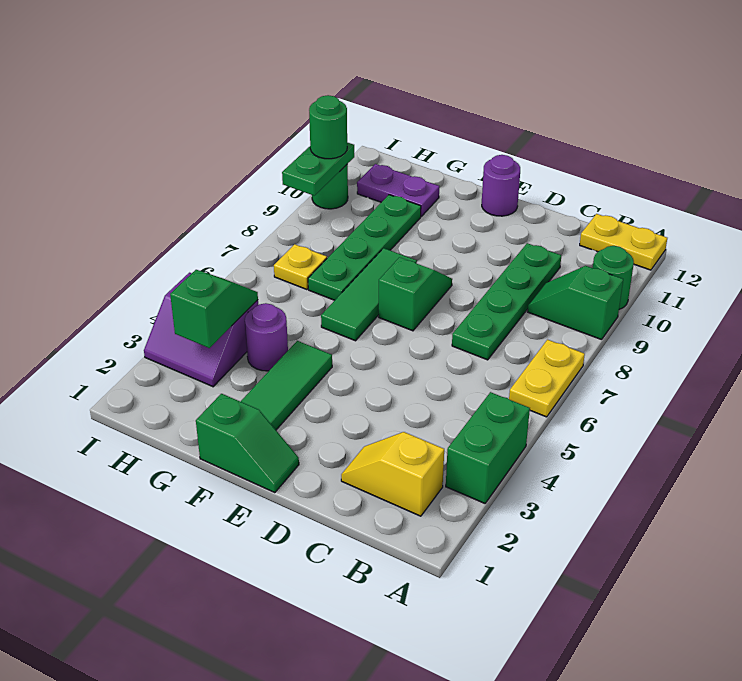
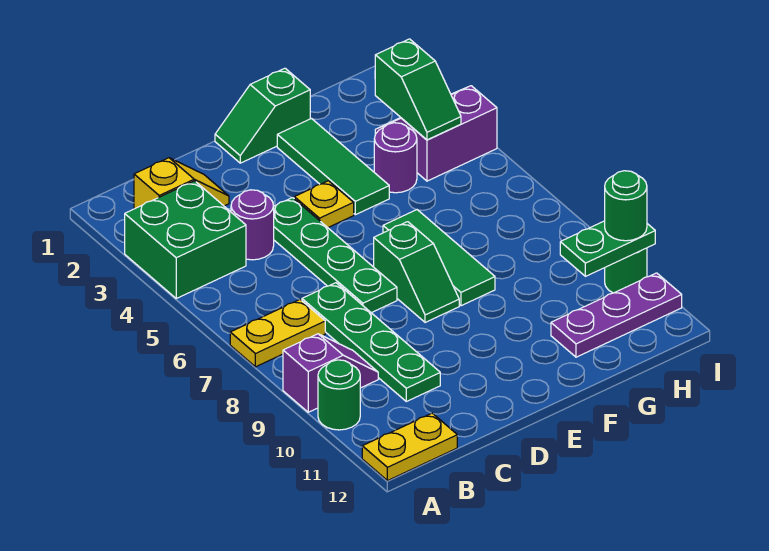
green 1x2 brick [446,392,530,503] -> green 2x2 brick [125,181,246,298]
yellow 1x2 plate [509,340,585,417] -> yellow 1x2 plate turned to [230,300,325,367]
green 1x2 slope [528,266,623,340] -> purple 1x2 slope [283,334,378,412]
purple 1x1 round brick [482,155,520,216] -> purple 1x1 round brick moved to [231,190,274,260]
green 1x4 plate [308,195,421,300] -> green 1x4 plate moved to [274,198,397,313]
purple 1x2 plate [357,164,439,216] -> purple 1x3 plate [551,273,682,357]
yellow 1x1 plate [274,244,327,289] -> yellow 1x1 plate moved to [294,181,354,227]
green 1x2 plate [282,142,354,196] -> green 1x2 plate turned to [560,221,655,276]

